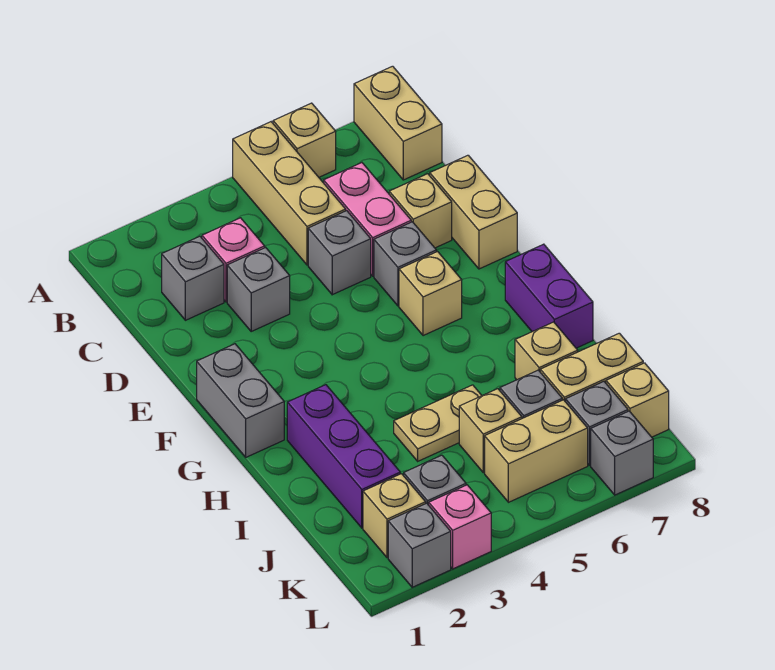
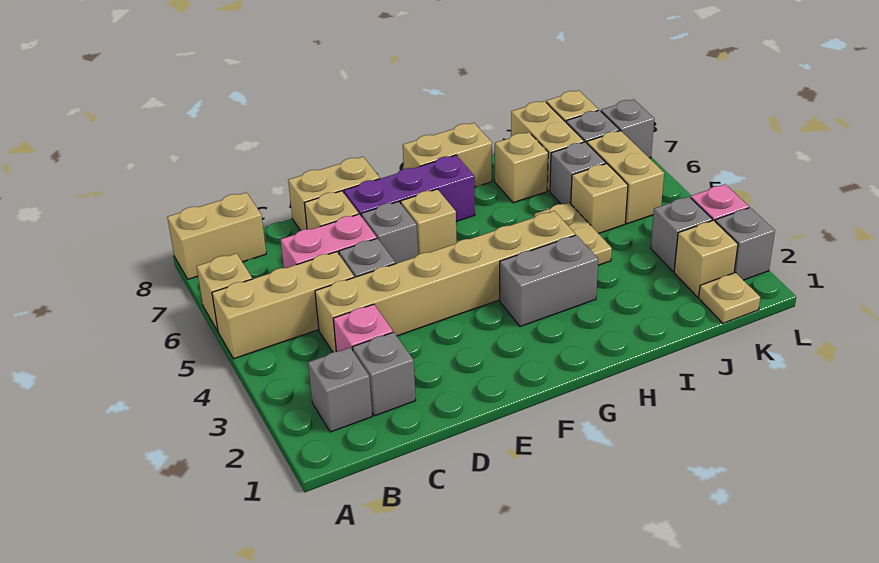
none -> tan 1x6 brick [315,211,575,352]
grey 1x1 brick [227,247,290,331] -> grey 1x1 brick moved to [308,348,372,432]
grey 1x2 brick [197,344,284,457] -> grey 1x2 brick moved to [500,235,598,327]
purple 1x2 brick [505,244,593,348] -> tan 1x2 brick [403,123,492,187]
purple 1x3 brick [287,385,400,528] -> purple 1x3 brick moved to [344,155,475,221]
none -> tan 1x1 plate [699,273,760,323]

